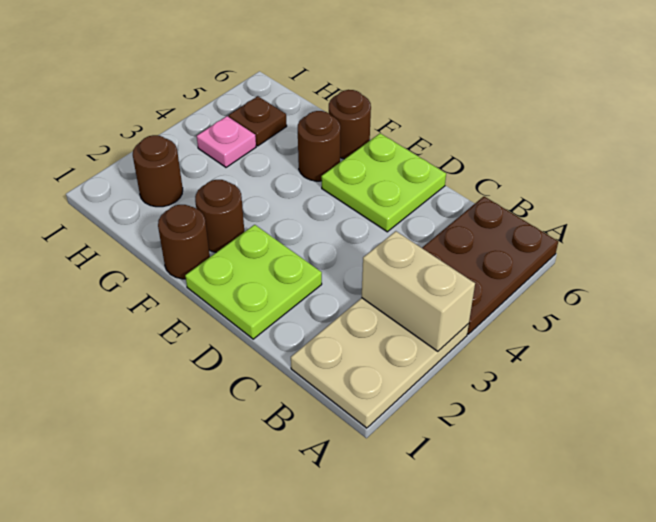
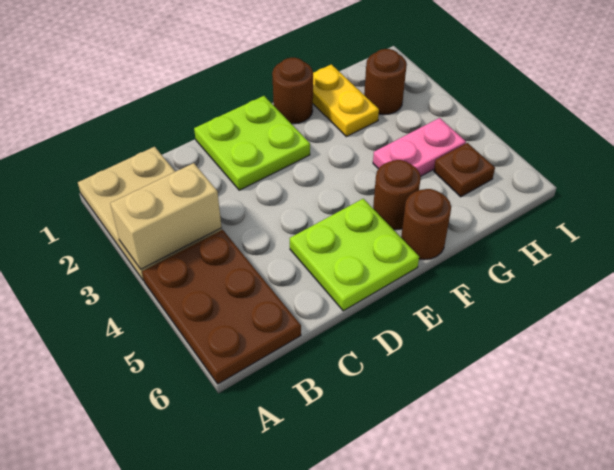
brown 1x1 round brick [195,180,244,252] -> none
none -> yellow 1x2 plate [313,64,379,137]
pink 1x1 plate [197,116,256,167] -> pink 1x2 plate [373,118,466,176]

